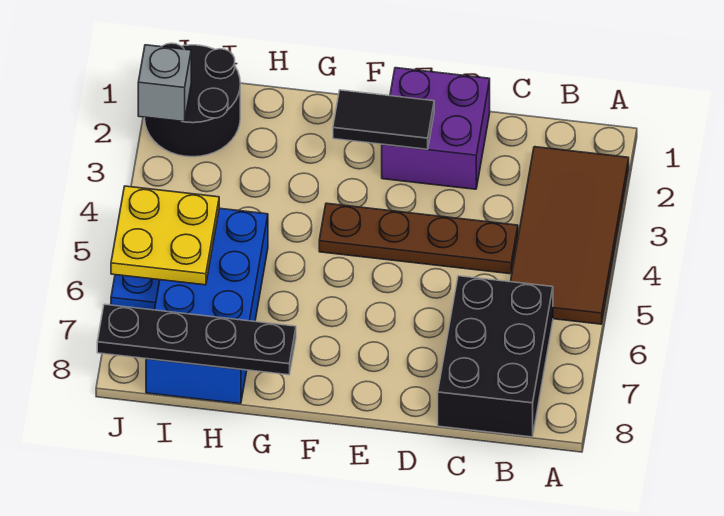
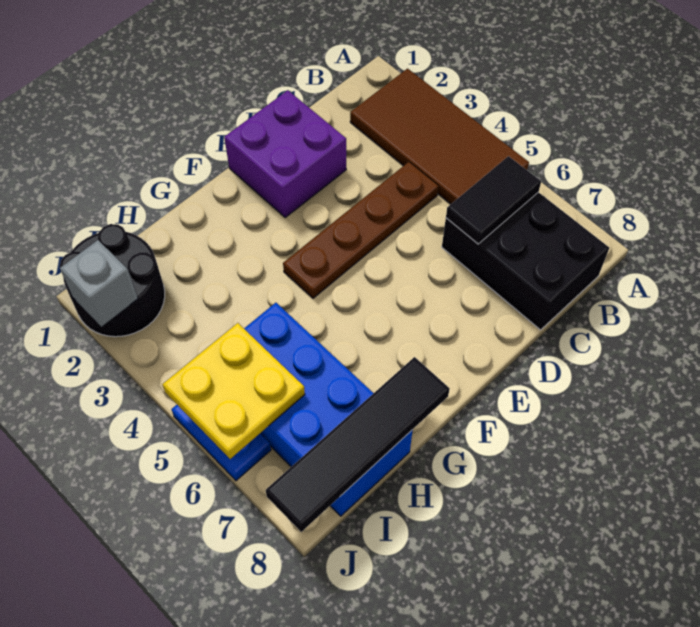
black 1x2 tile [333,90,434,149] -> black 1x2 tile moved to [446,156,541,244]
black 1x4 plate [97,304,296,375] -> black 1x4 tile [266,357,450,532]

